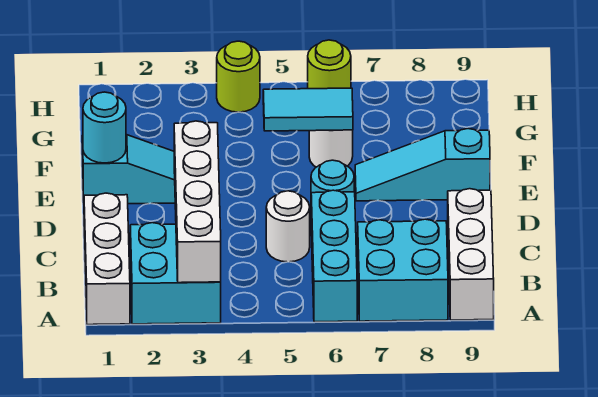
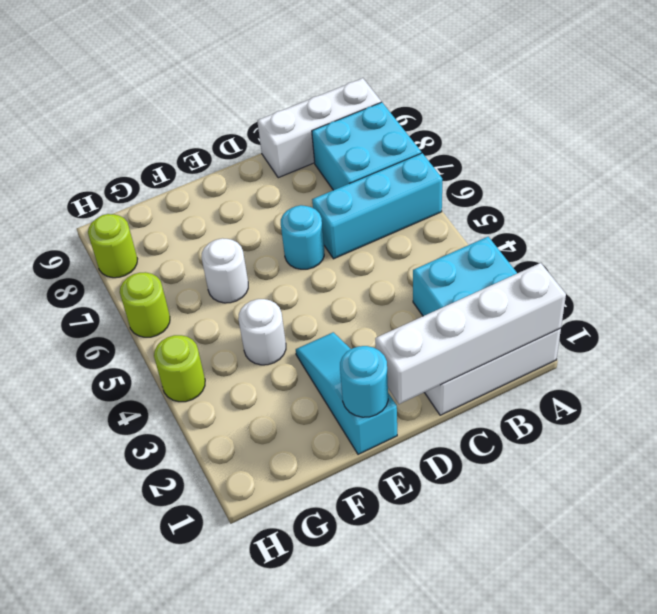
white 1x4 brick [174,121,221,283] -> white 1x4 brick moved to [375,263,566,404]
white 1x1 round brick [266,191,310,262] -> white 1x1 round brick moved to [238,299,286,365]
cyan 1x3 slope [355,129,490,201] -> none
cyan 1x2 tile [263,88,353,131] -> none
none -> lime 1x1 round brick [88,214,137,278]

